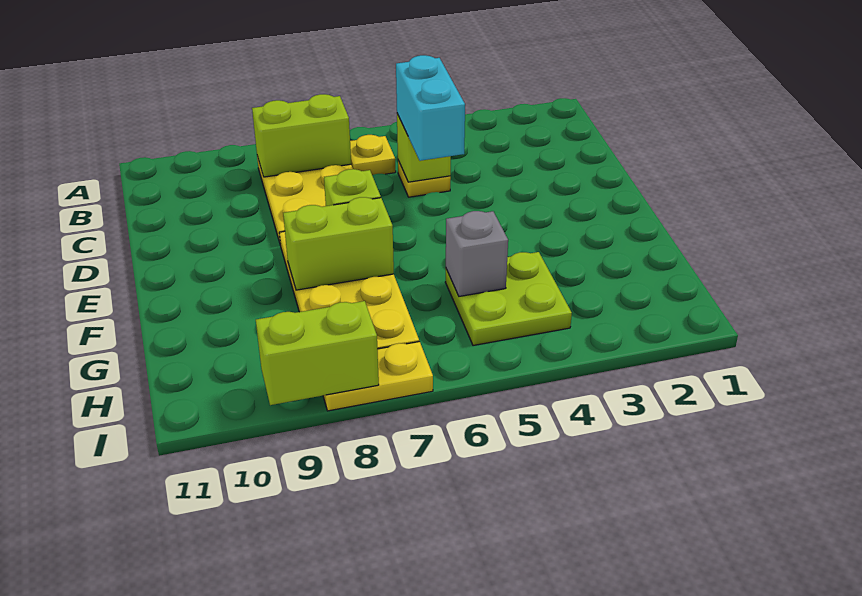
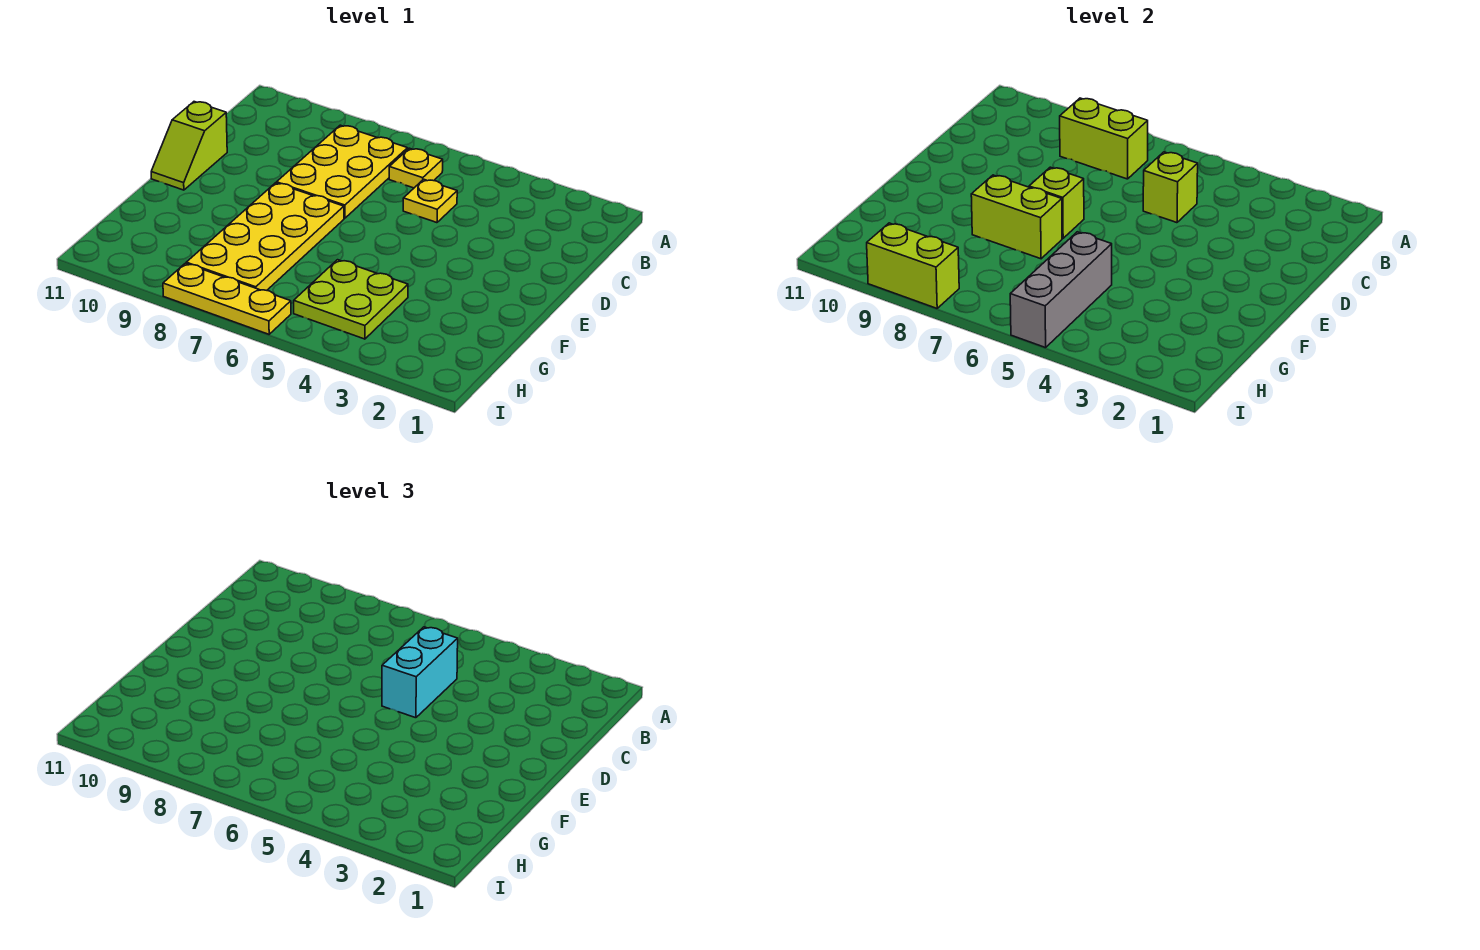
none -> lime 1x2 slope [151,102,227,190]
grey 1x1 brick [446,211,508,296] -> grey 1x3 brick [1010,232,1112,348]
yellow 1x2 plate [323,342,433,411] -> yellow 1x3 plate [163,263,291,334]

